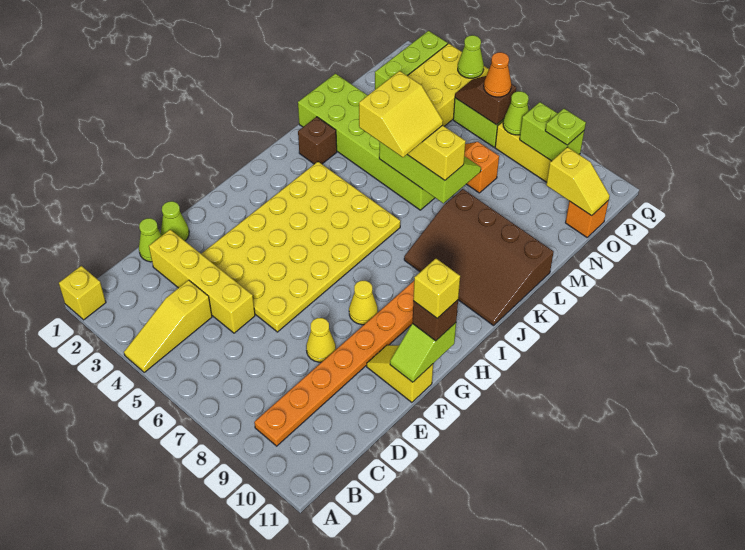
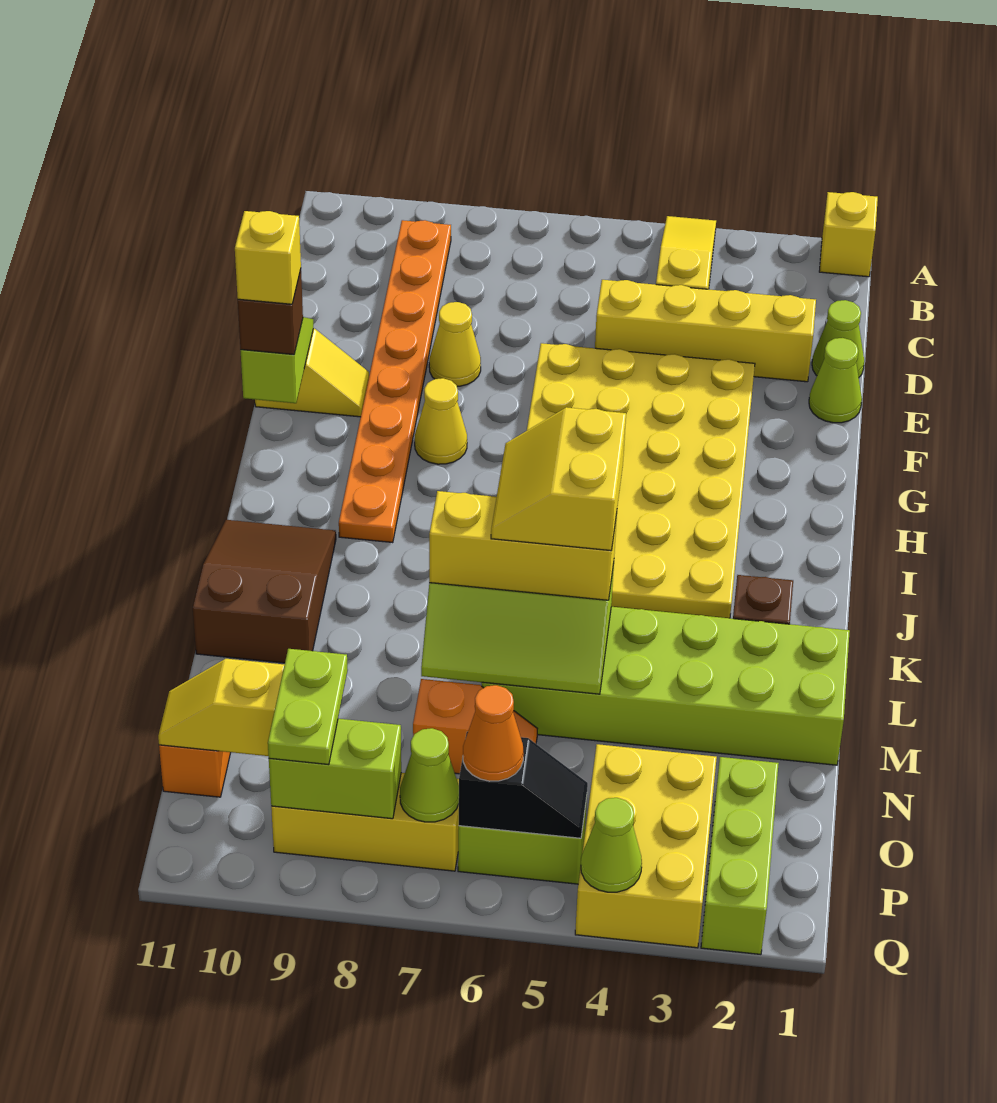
brown 3x4 slope [404,189,554,326] -> brown 2x3 slope [193,520,336,663]
brown 1x2 slope [455,76,516,125] -> black 1x2 slope [459,732,588,838]
lime 1x1 plate [545,109,586,145] -> lime 1x2 plate [268,649,348,765]

